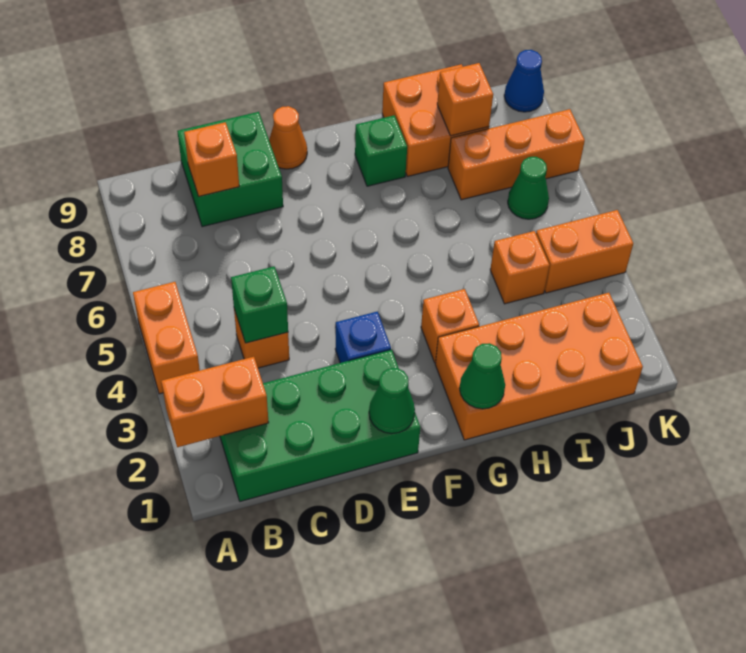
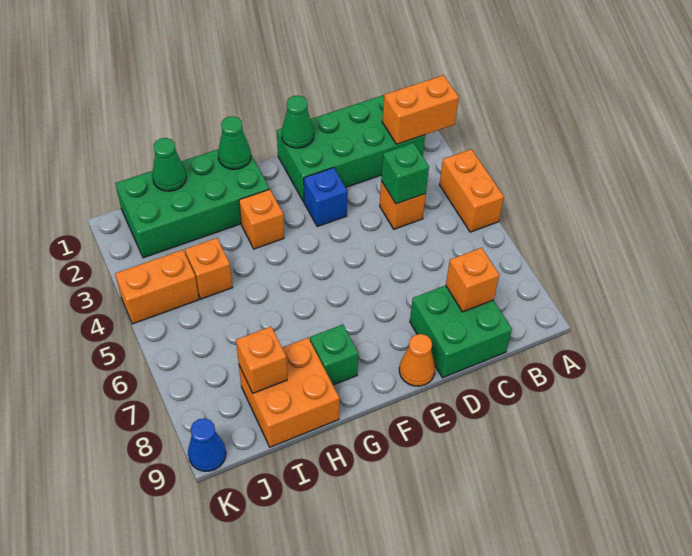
orange 2x4 brick [435,293,643,440] -> green 2x4 brick [115,150,269,258]
orange 1x3 brick [448,109,585,200] -> none
green 1x1 cone [508,157,549,219] -> green 1x1 cone moved to [152,138,186,191]

